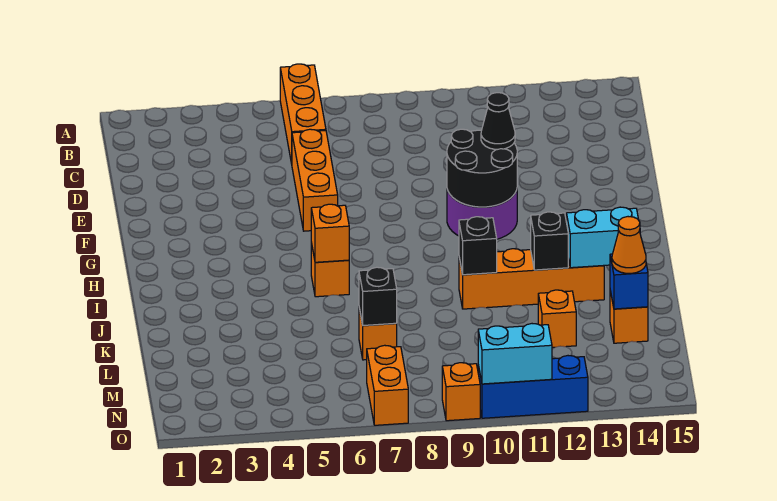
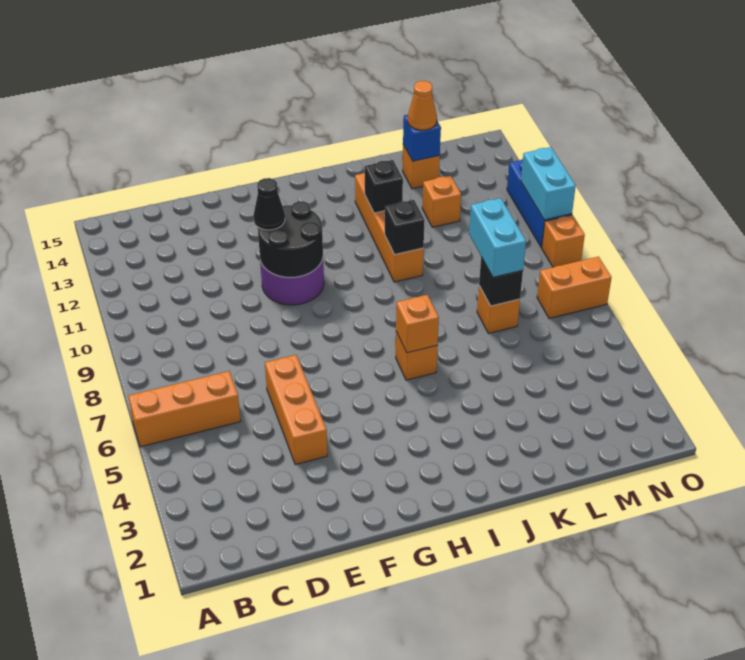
orange 1x3 brick [292,129,338,231] -> orange 1x3 brick turned to [265,355,327,465]
cyan 1x2 brick [566,207,640,268] -> cyan 1x2 brick moved to [469,198,526,277]

